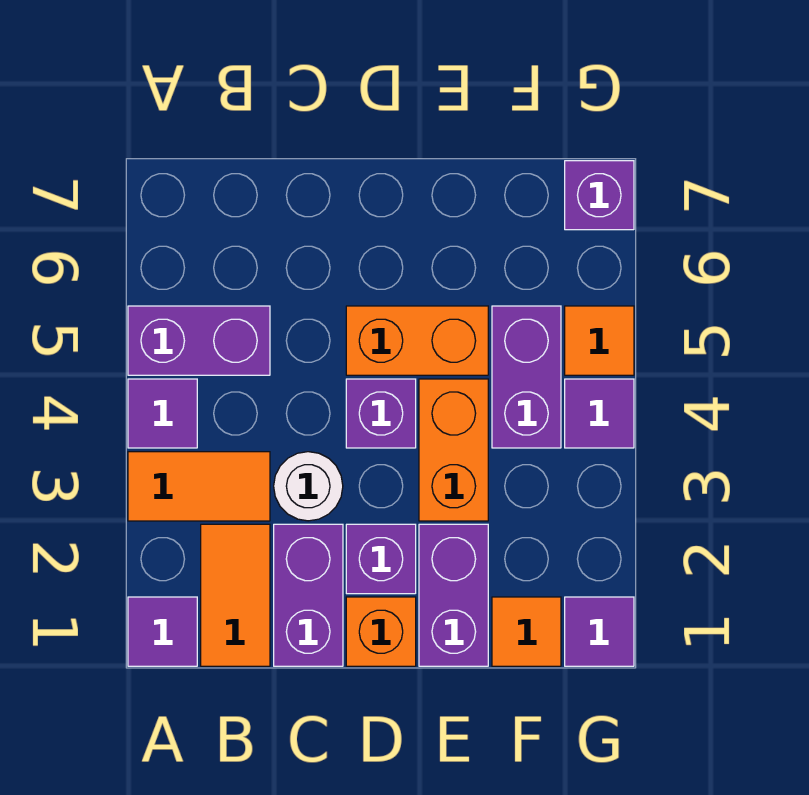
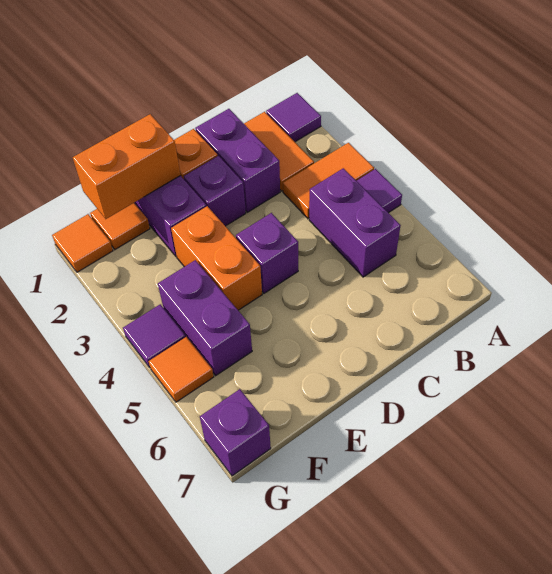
purple 1x2 brick [128,306,270,375] -> purple 1x2 brick turned to [309,168,401,277]
white 1x1 round brick [274,452,343,521] -> none
orange 1x2 brick [346,306,488,375] -> orange 1x2 brick moved to [73,114,181,219]
purple 1x1 tile [565,597,634,666] -> orange 1x1 tile [52,214,113,272]

